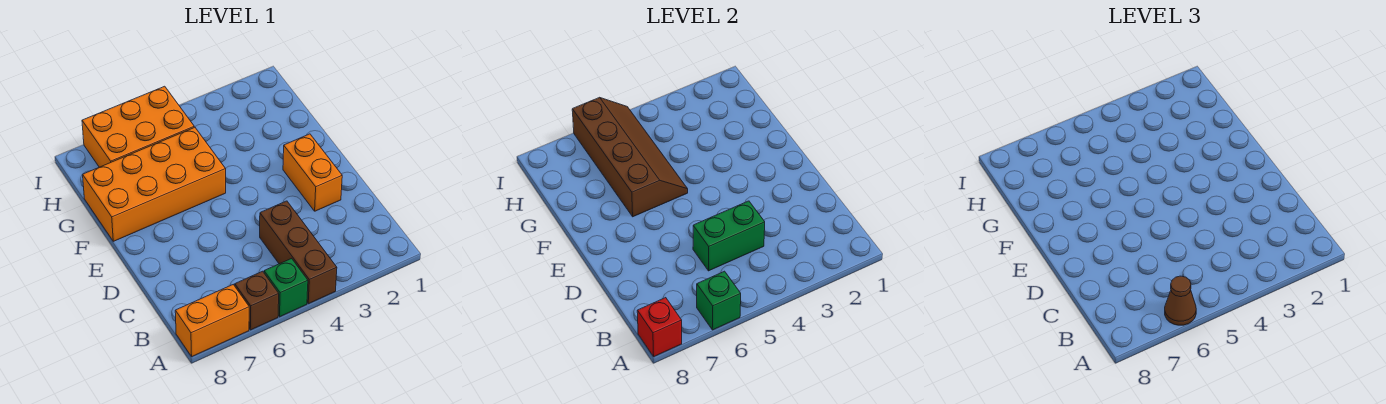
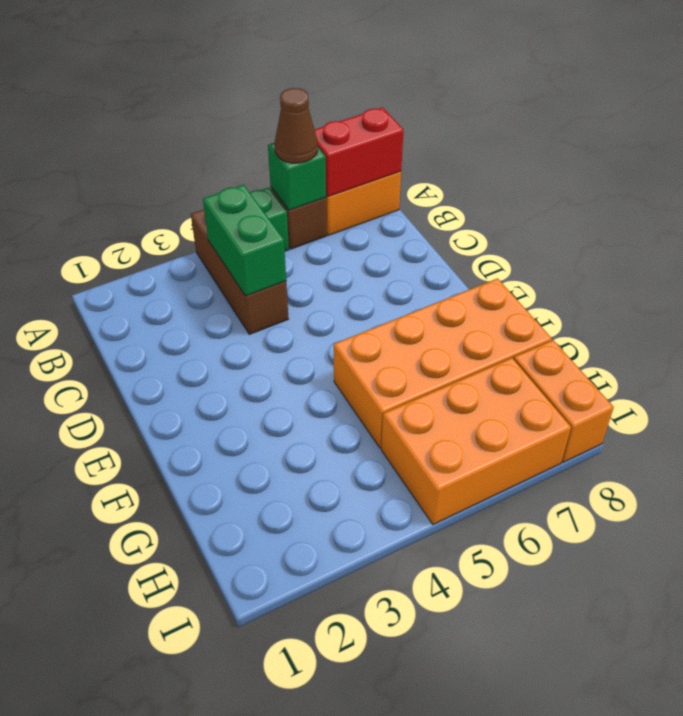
red 1x1 brick [637,298,682,356] -> red 1x2 brick [315,108,404,196]
green 1x2 brick [693,201,765,271] -> green 1x2 brick turned to [203,185,286,296]
orange 1x2 brick [283,134,342,211] -> orange 1x2 brick moved to [514,340,614,462]
brown 2x4 slope [572,97,688,217] -> none

